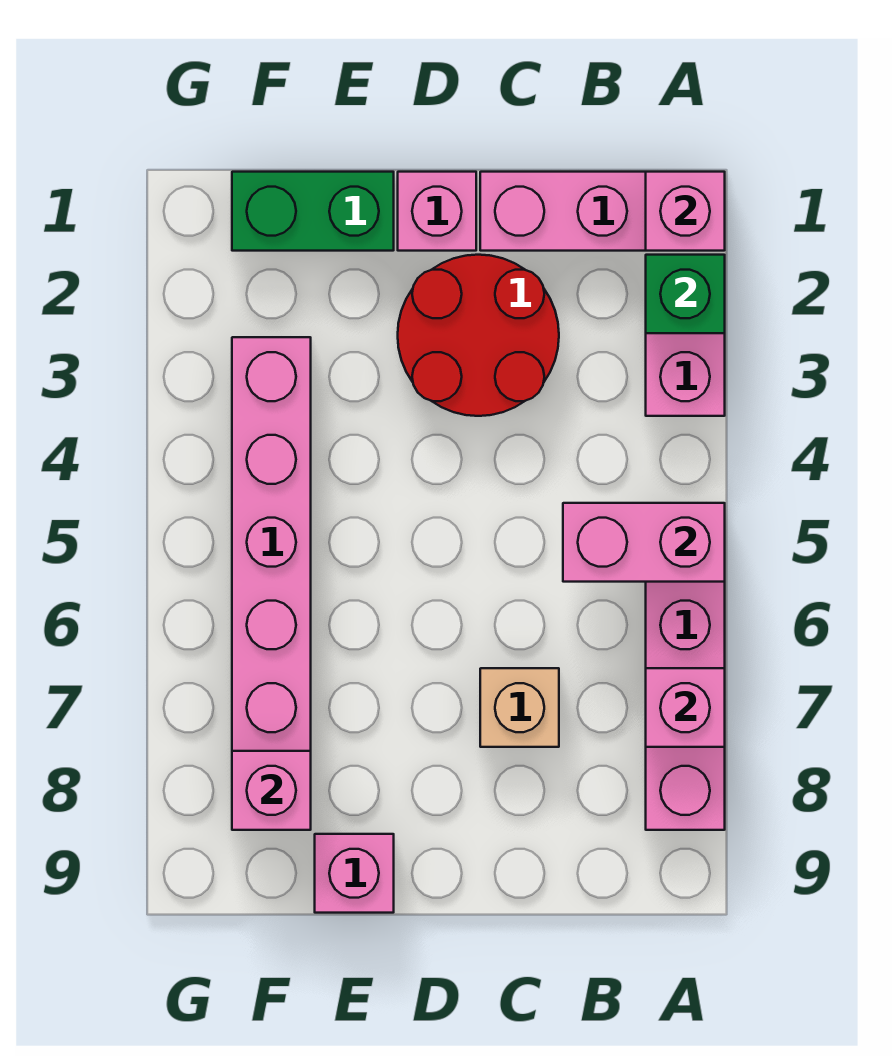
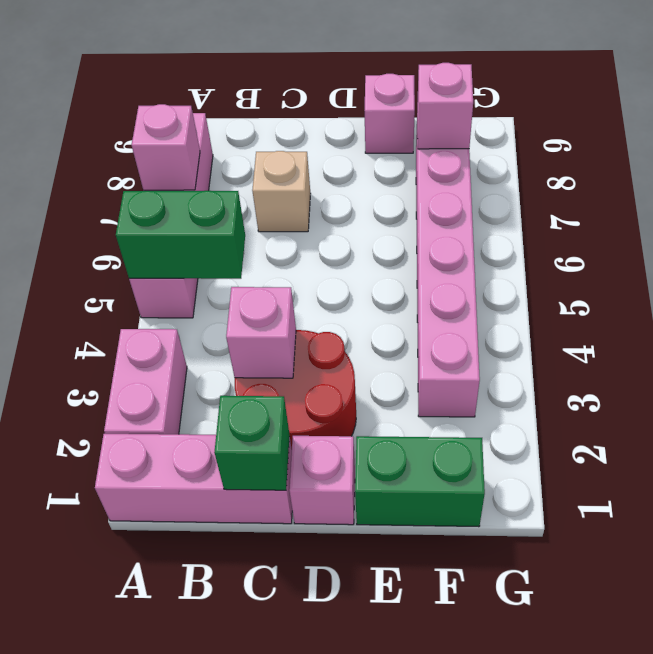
pink 1x1 brick [646,172,725,251] -> pink 1x1 brick moved to [226,287,296,378]
green 1x1 brick [646,255,725,333] -> green 1x1 brick moved to [214,396,290,490]
pink 1x2 brick [563,503,725,582] -> green 1x2 brick [116,191,245,279]

